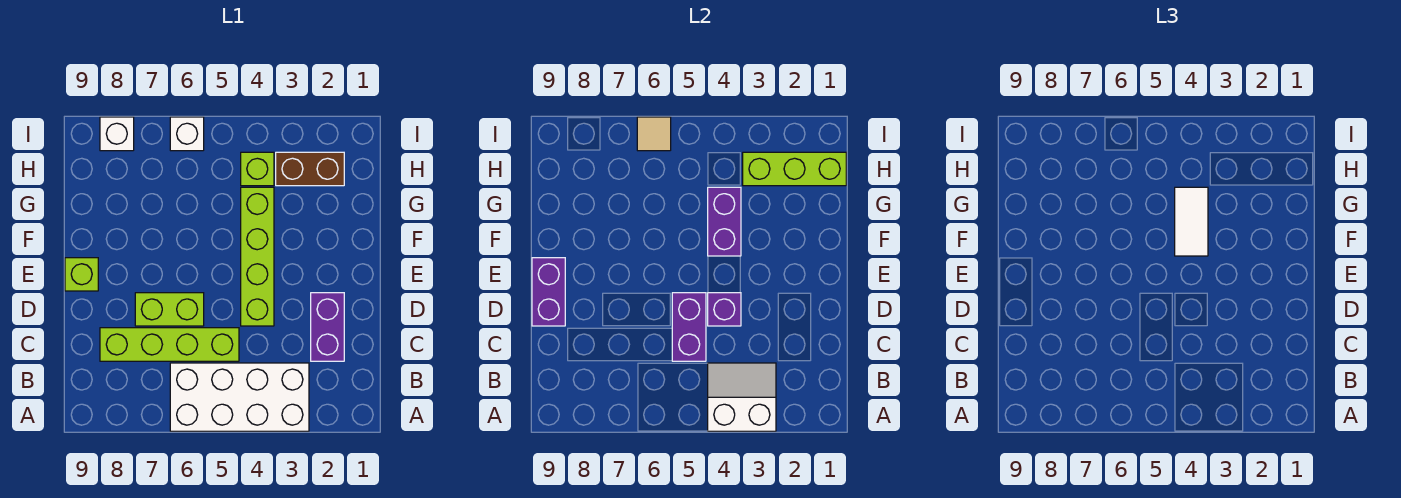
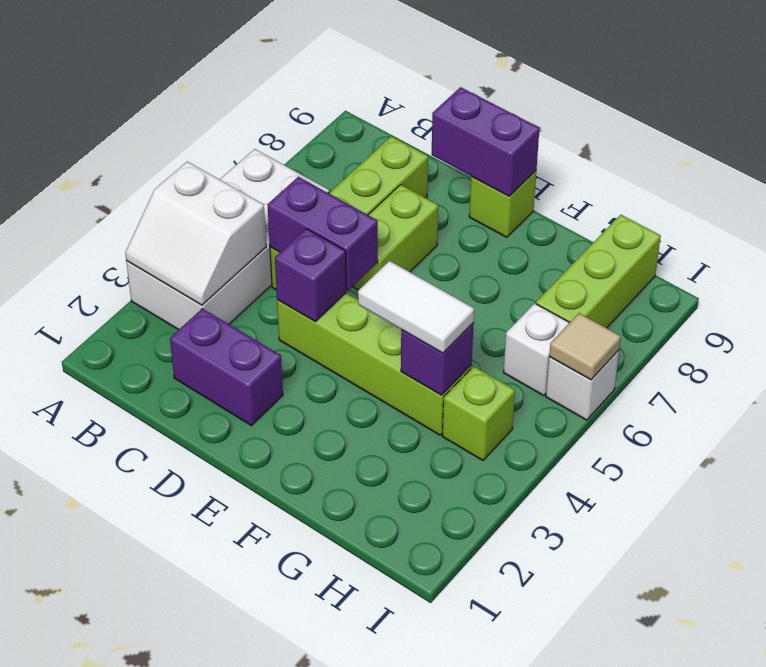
white 2x2 slope [708,363,776,431] -> white 2x2 slope turned to [125,162,266,305]
purple 1x2 brick [708,187,741,256] -> purple 1x1 brick [401,323,474,395]
lime 1x3 brick [743,152,846,186] -> lime 1x3 brick moved to [536,215,661,328]
brown 1x2 brick [276,152,344,186] -> none
white 1x1 brick [100,117,134,151] -> white 1x1 brick moved to [504,303,570,395]

